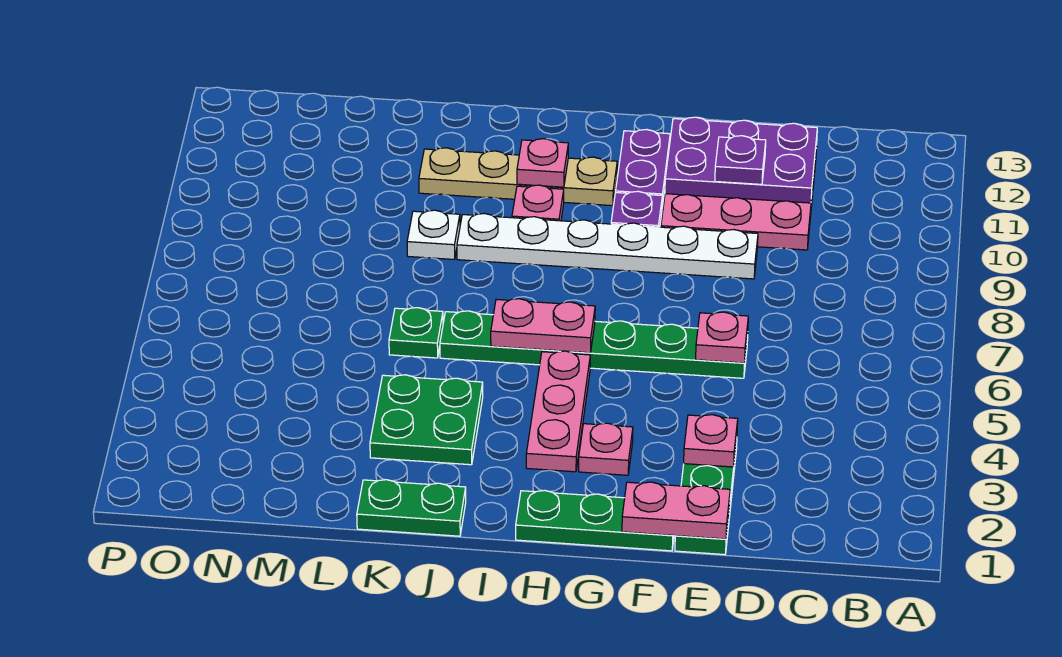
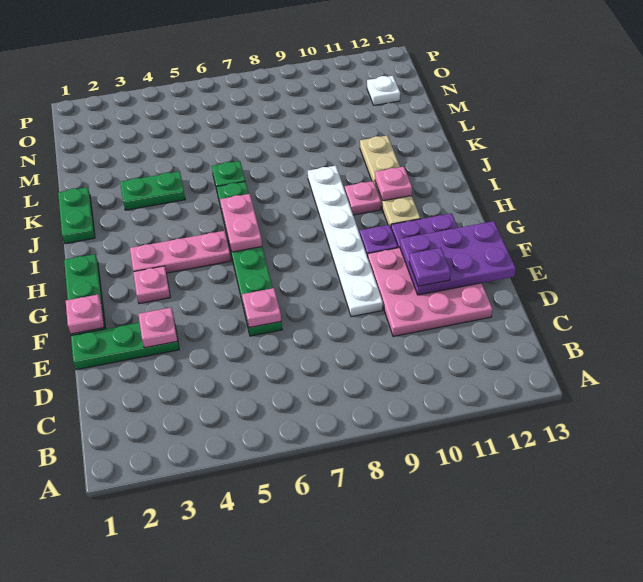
purple 2x3 plate [665,117,817,203] -> purple 2x3 plate turned to [400,221,516,295]
pink 1x2 plate [622,482,730,539] -> pink 1x1 plate [66,295,104,334]
green 2x2 plate [370,375,483,465] -> green 1x2 plate [120,171,185,210]
white 1x1 plate [407,210,460,259] -> white 1x1 plate moved to [367,76,400,105]

